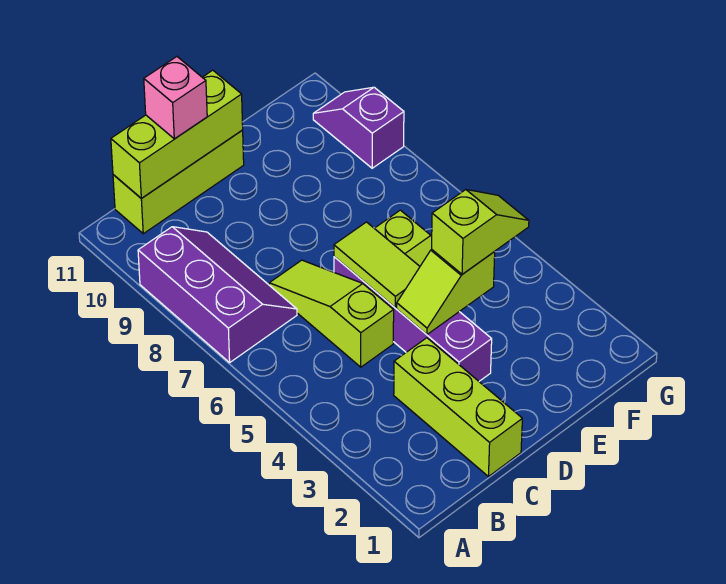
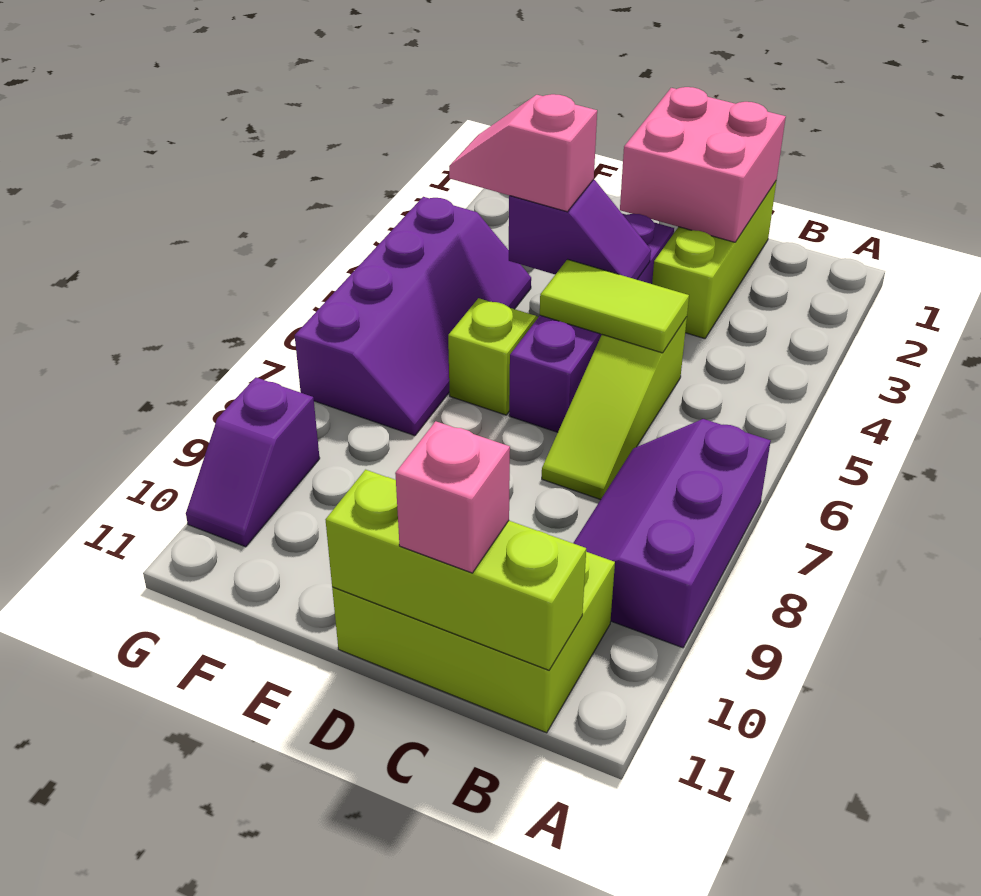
lime 1x3 brick [113,130,244,234] -> lime 2x3 brick [332,552,615,733]
none -> pink 2x2 brick [620,87,786,242]
lime 1x2 slope [397,250,495,334] -> purple 1x2 slope [509,180,651,280]
lime 1x2 tile [334,222,420,308] -> lime 1x2 tile turned to [540,259,689,353]
lime 1x2 slope [432,190,529,274] -> pink 1x2 slope [449,94,597,212]
none -> purple 2x4 slope [295,197,531,436]

